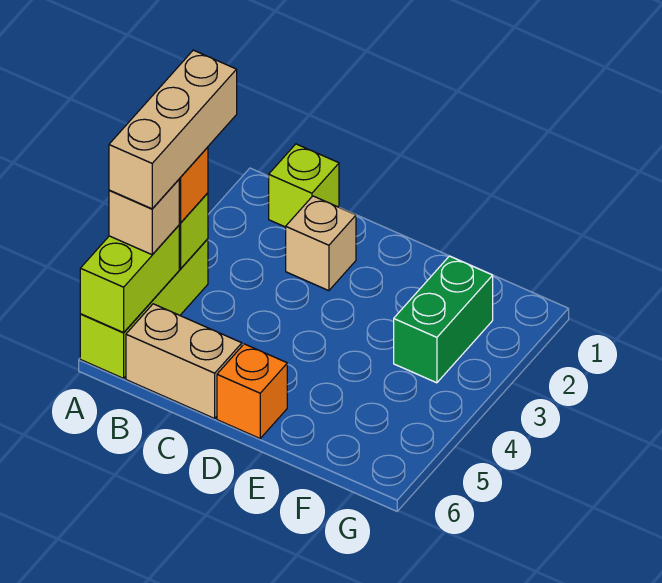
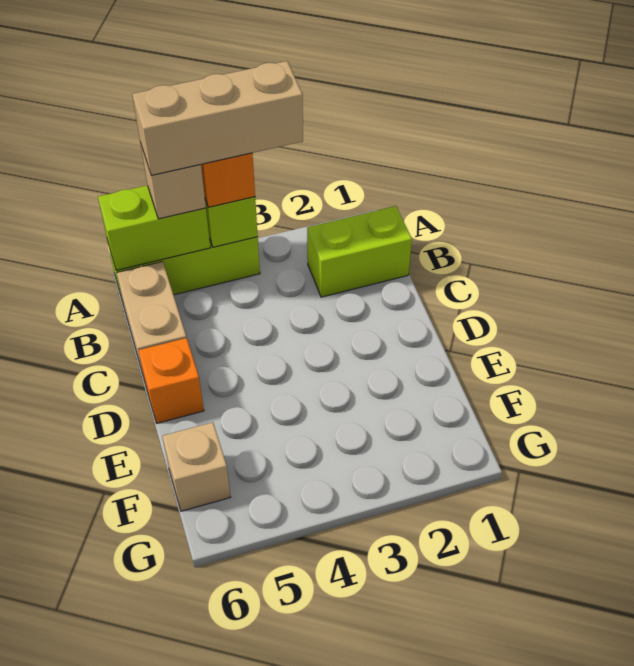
lime 1x1 brick [269,144,339,227] -> lime 1x2 brick [307,206,412,297]
tan 1x1 brick [286,196,356,291] -> tan 1x1 brick moved to [162,422,231,511]
green 1x2 brick [394,256,493,383] -> none

